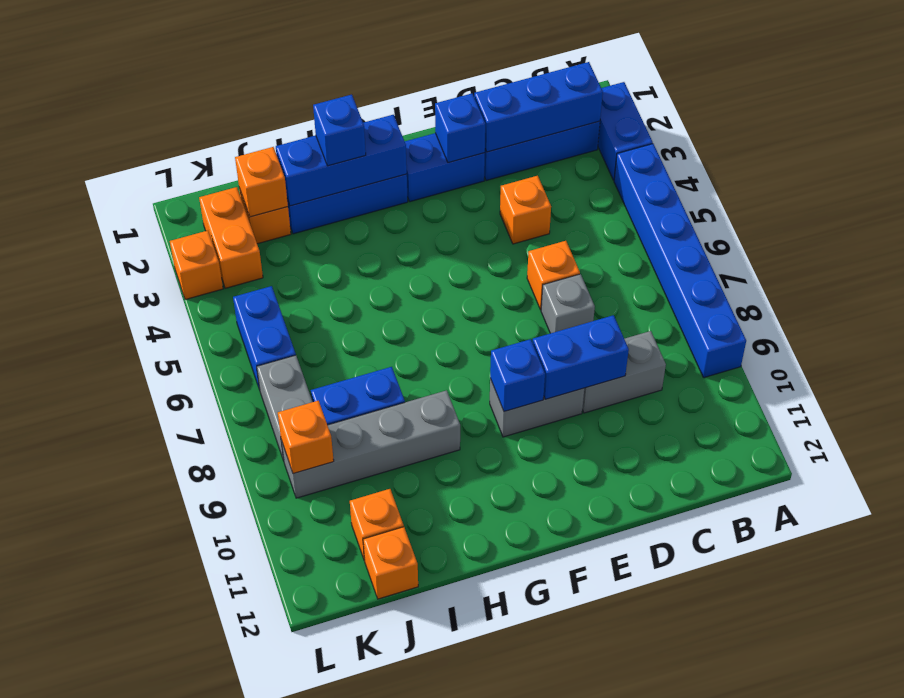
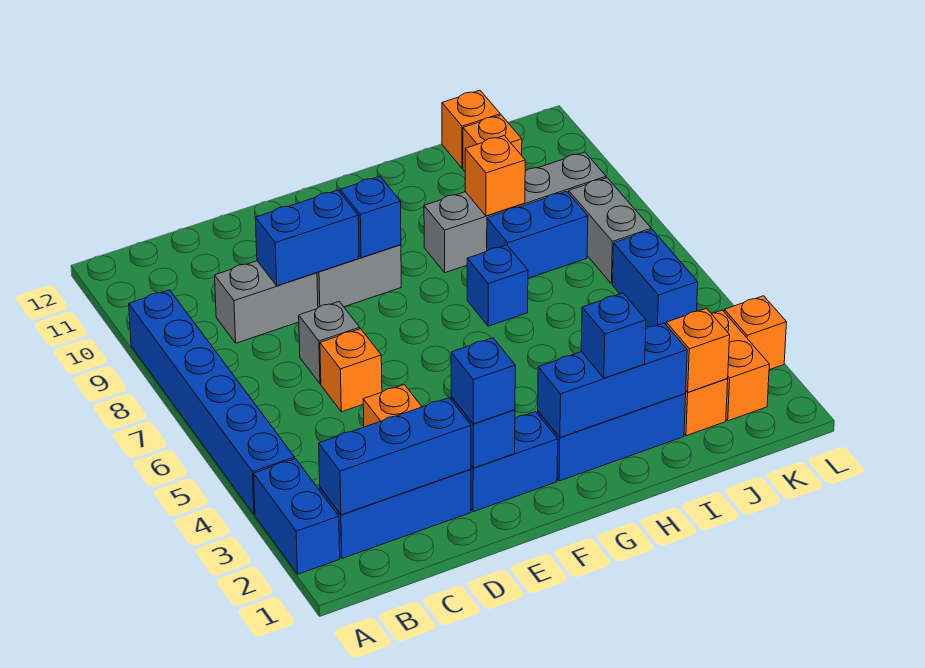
none -> blue 1x1 brick [451,338,515,424]
none -> blue 1x1 brick [467,245,528,326]
orange 1x1 brick [278,401,334,474] -> orange 1x1 brick moved to [465,136,525,216]

